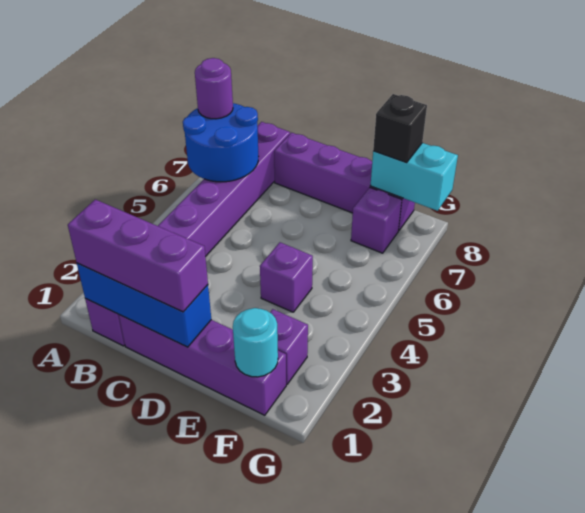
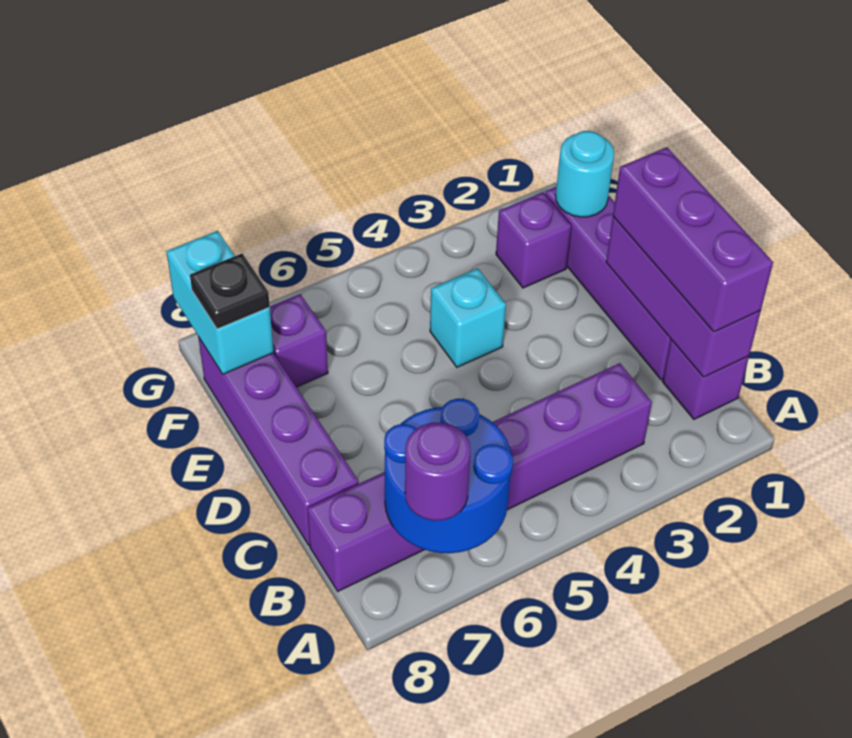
blue 1x3 brick [77,263,211,347] -> purple 1x3 brick [606,217,761,377]
purple 1x1 brick [260,242,313,312] -> cyan 1x1 brick [430,268,506,367]
black 1x1 brick [373,94,427,163] -> black 1x1 plate [190,254,270,329]

